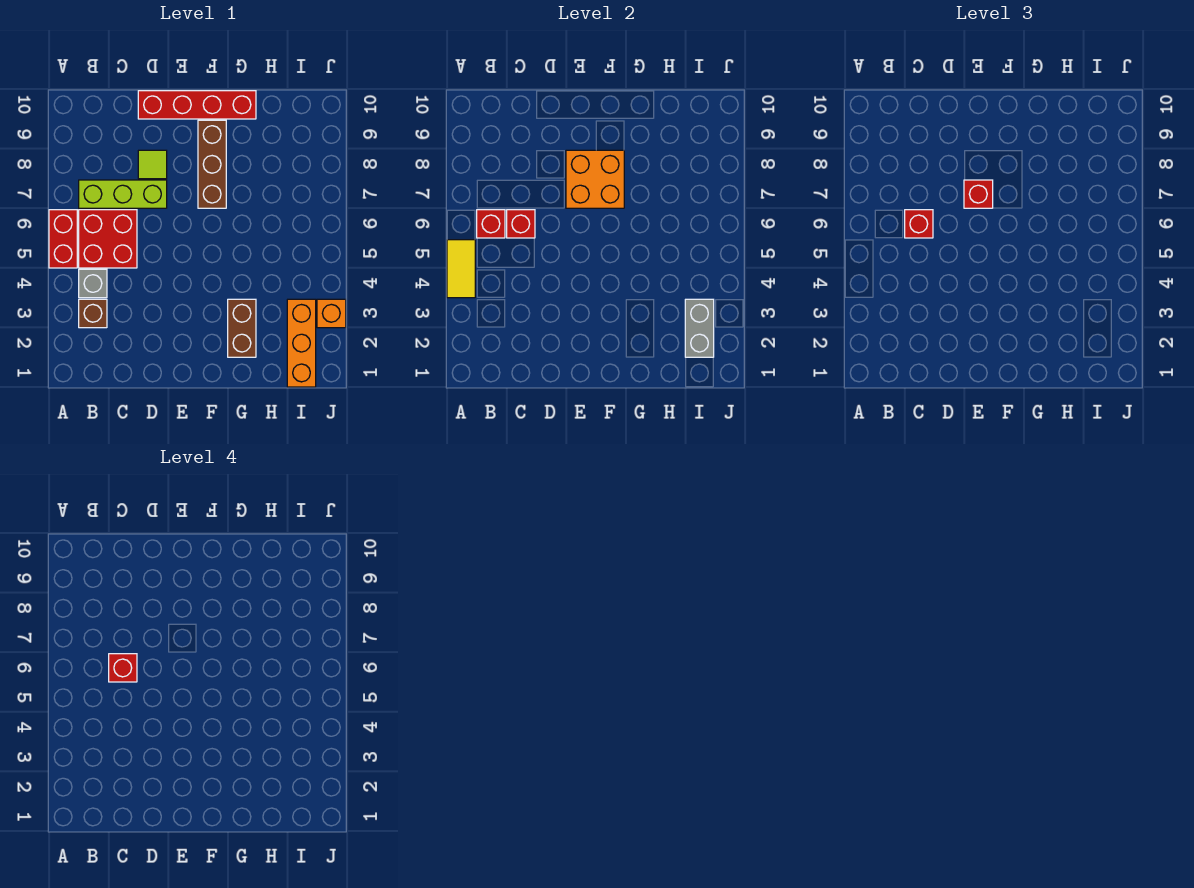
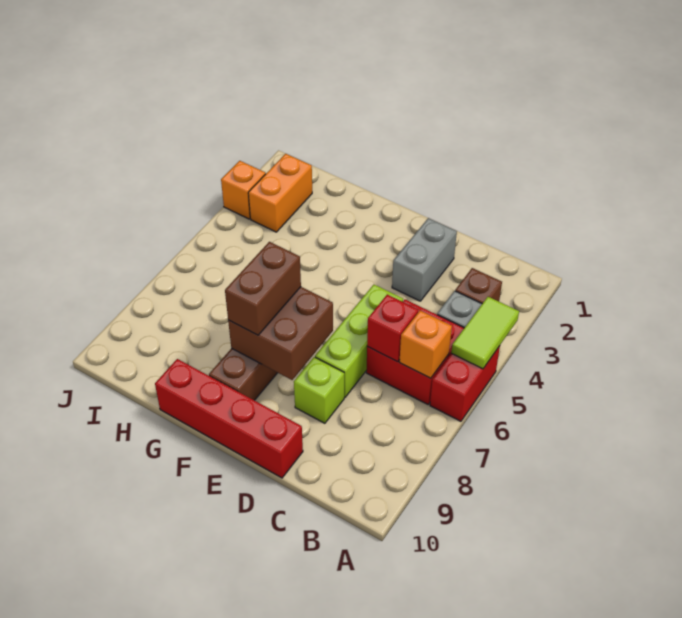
yellow 1x2 tile [447,240,475,298] -> lime 1x2 tile [451,297,519,369]
red 1x1 brick [477,210,505,238] -> orange 1x1 brick [399,311,452,378]
lime 1x3 brick [79,180,167,208] -> lime 1x3 brick turned to [315,285,403,397]
red 1x1 brick [905,210,933,238] -> none
red 1x1 brick [109,654,137,682] -> none
lime 1x1 tile [138,150,167,179] -> lime 1x1 brick [294,357,344,423]
orange 2x2 brick [566,150,624,208] -> brown 2x2 brick [228,287,333,380]
red 1x1 brick [964,180,993,208] -> none
brown 1x2 brick [228,299,256,357] -> brown 1x2 brick moved to [225,242,301,335]
orange 1x3 brick [287,299,316,387] -> orange 1x2 brick [248,154,312,232]
grey 1x2 brick [685,299,714,357] -> grey 1x2 brick moved to [392,218,457,301]

